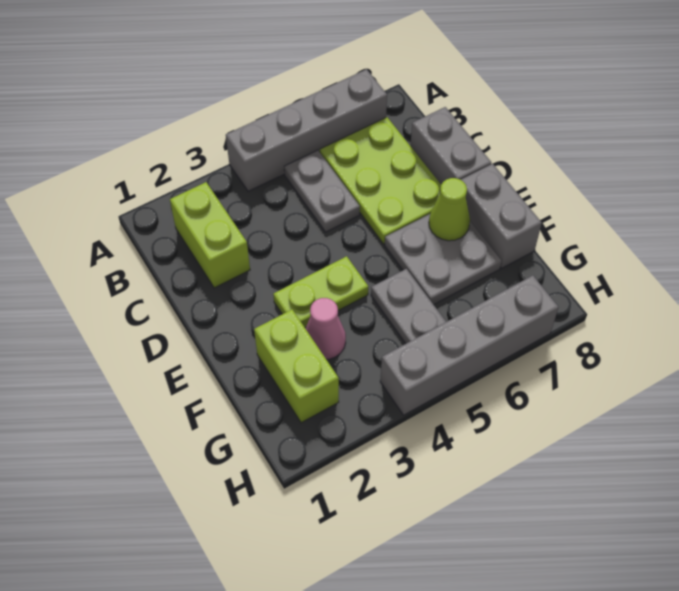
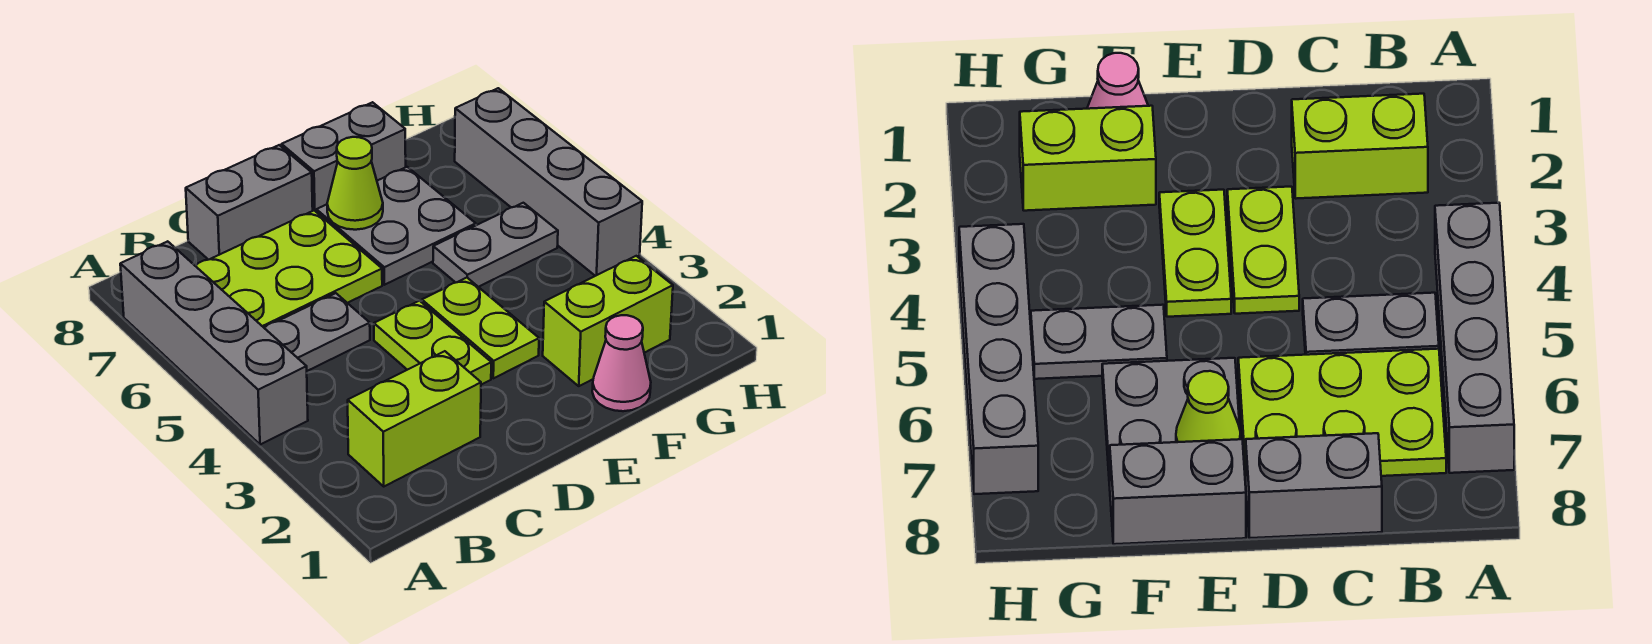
none -> lime 1x2 plate [374,301,491,385]
pink 1x1 cone [306,298,346,359] -> pink 1x1 cone moved to [592,315,651,411]

